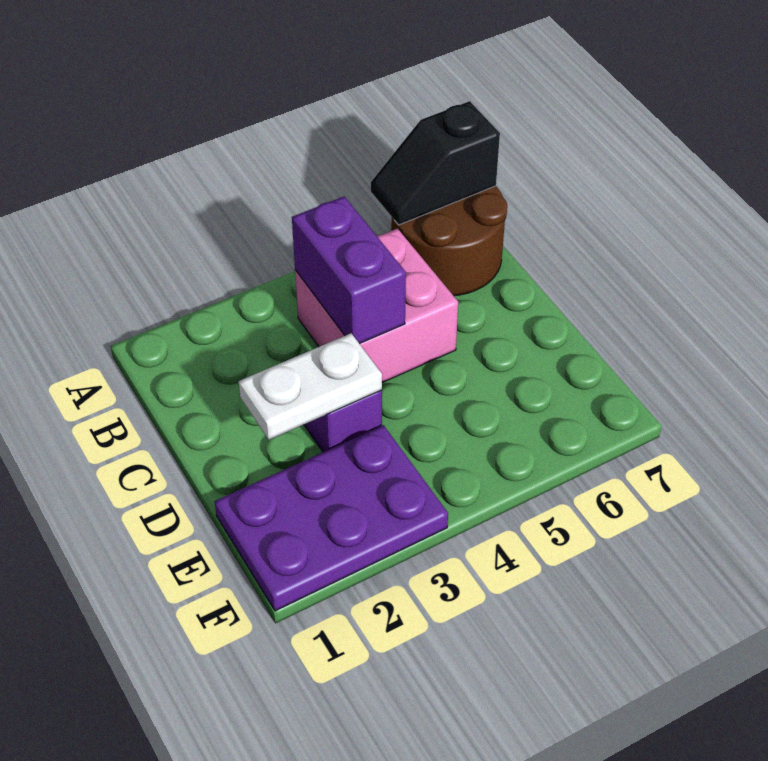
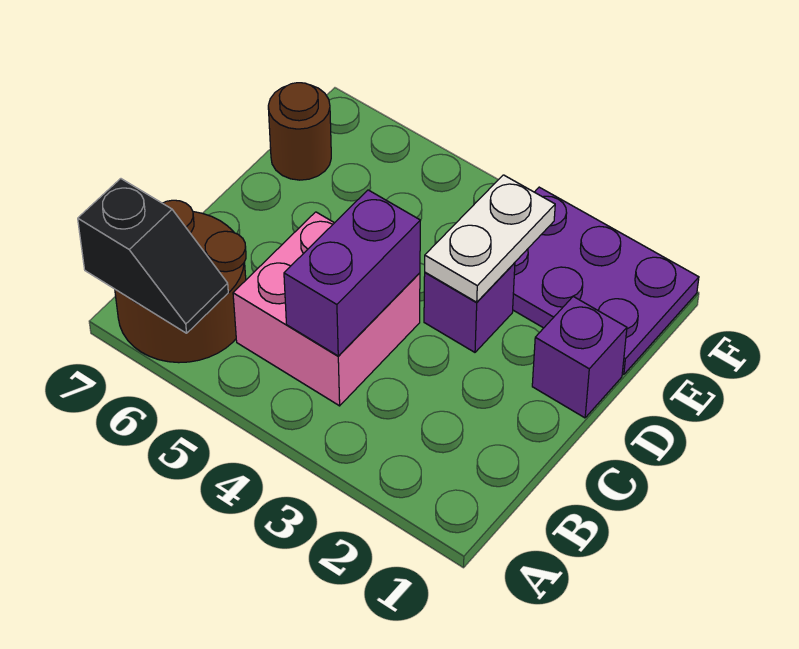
none -> purple 1x1 brick [532,297,627,418]
white 1x2 plate [239,333,382,440] -> white 1x2 plate turned to [425,175,555,302]
none -> brown 1x1 round brick [268,83,331,180]

